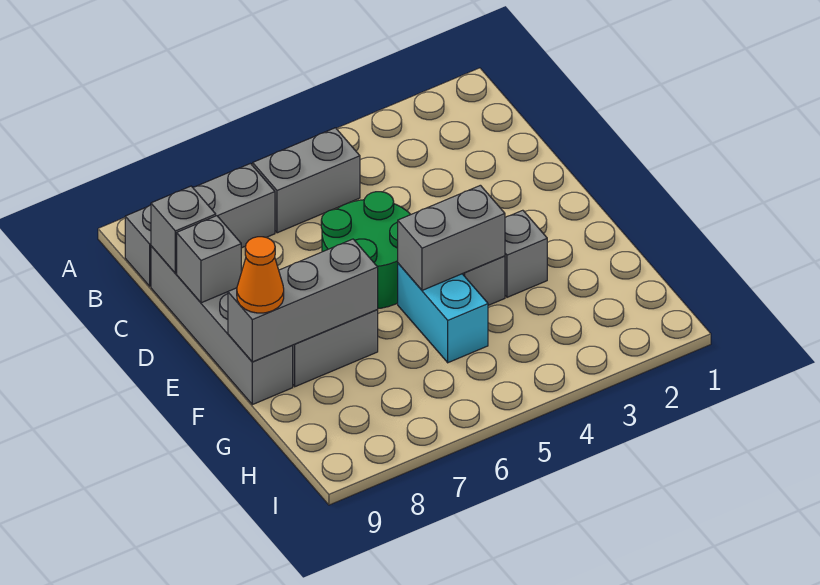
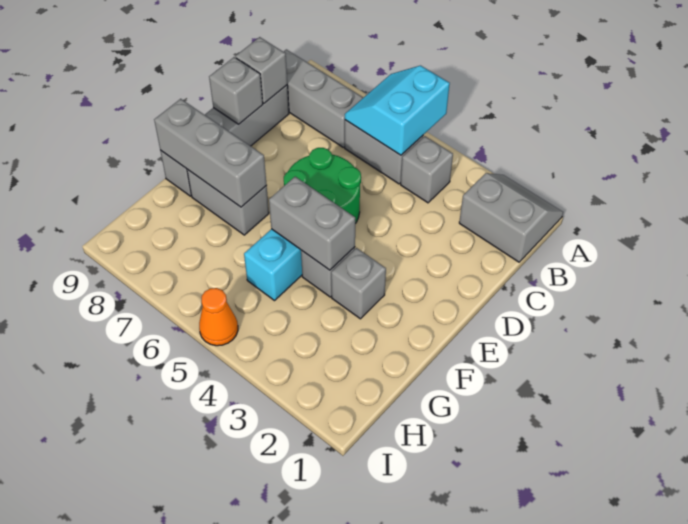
none -> grey 2x2 slope [459,173,563,262]
none -> cyan 2x2 slope [345,66,450,155]
none -> grey 1x1 brick [401,136,453,203]
orange 1x1 cone [237,237,284,313] -> orange 1x1 cone moved to [199,288,238,346]

